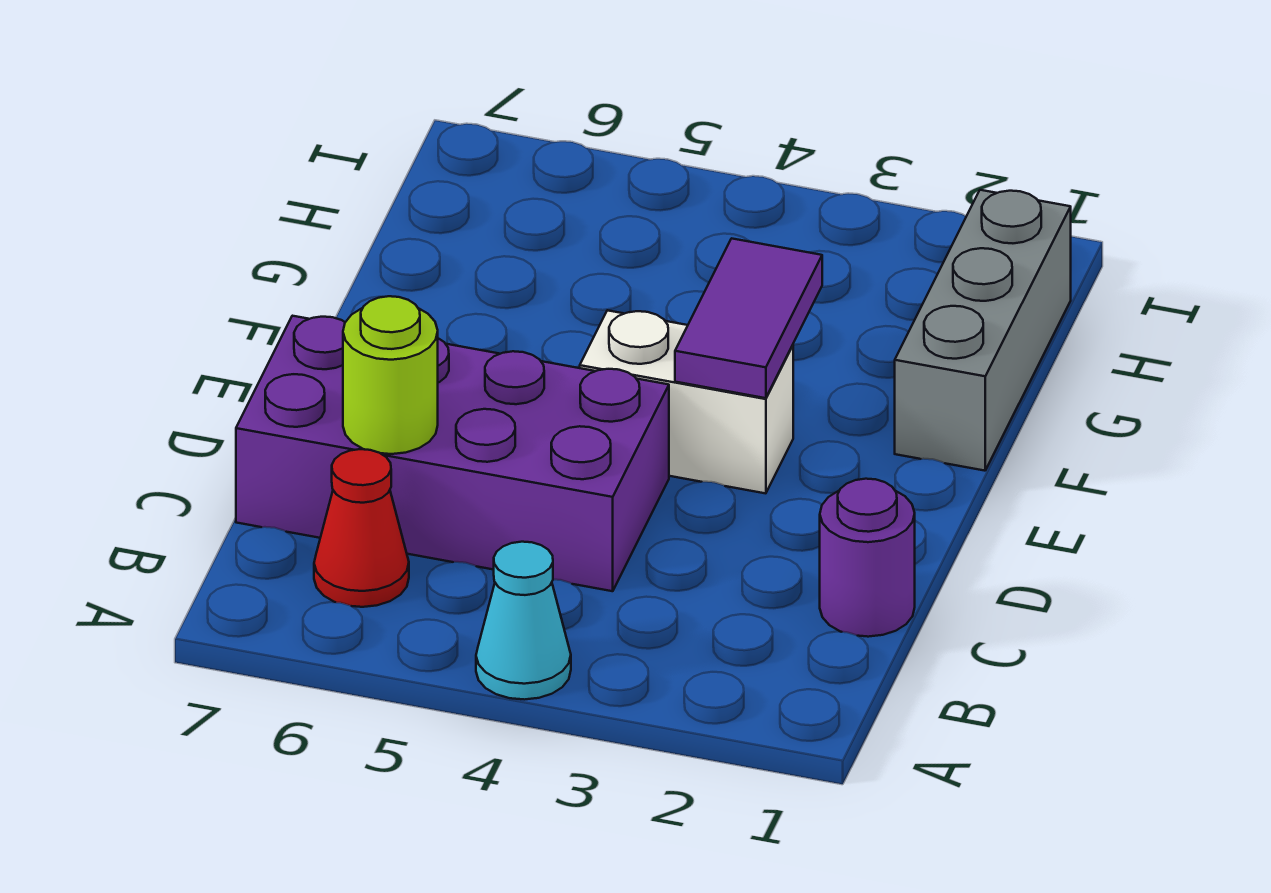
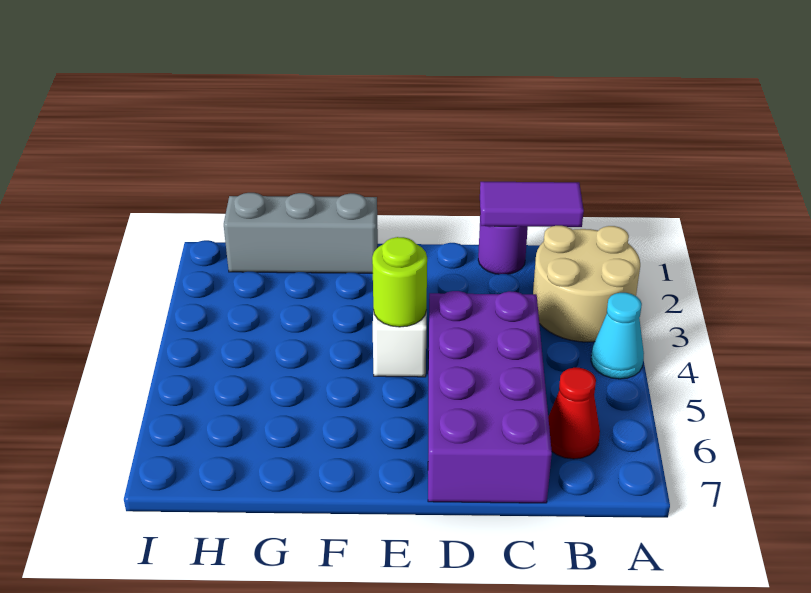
none -> tan 2x2 round brick [533,226,640,342]
lime 1x1 round brick [343,296,438,454] -> lime 1x1 round brick moved to [372,237,427,327]
purple 1x2 tile [675,238,822,398] -> purple 1x2 tile moved to [480,182,584,227]

